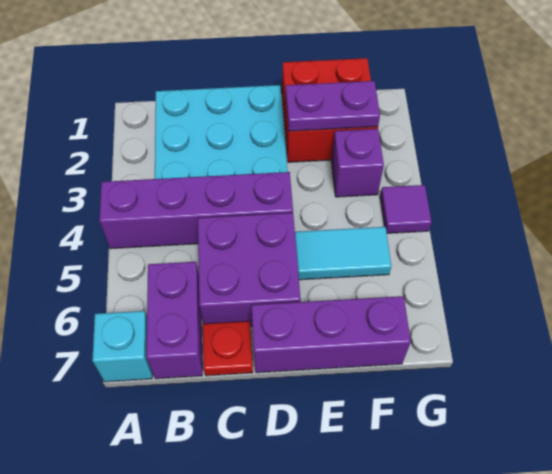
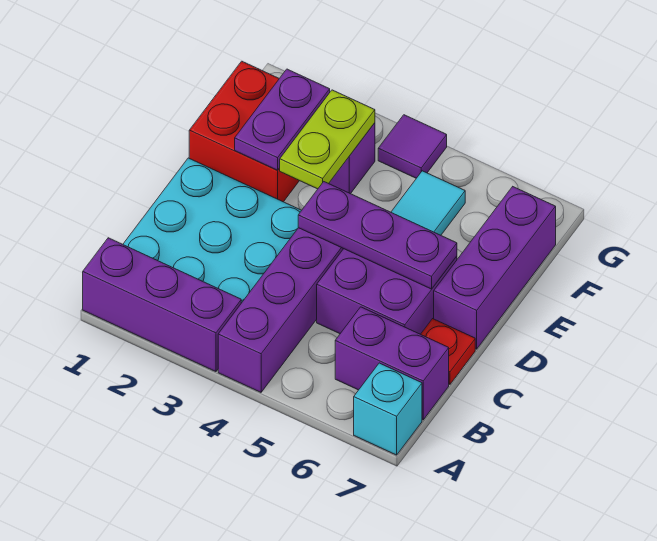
none -> purple 1x3 brick [83,238,241,372]
none -> purple 1x3 plate [298,182,457,289]
none -> lime 1x2 plate [280,90,375,189]

